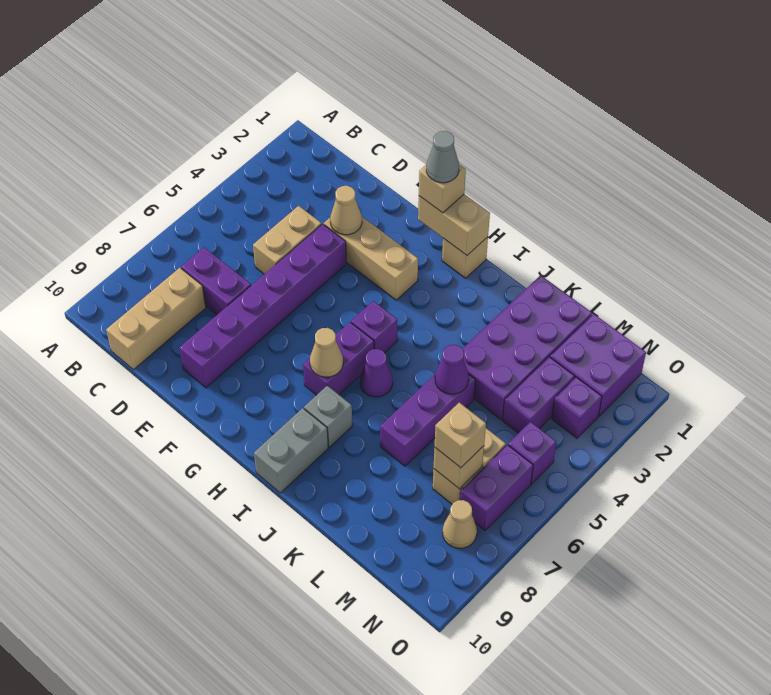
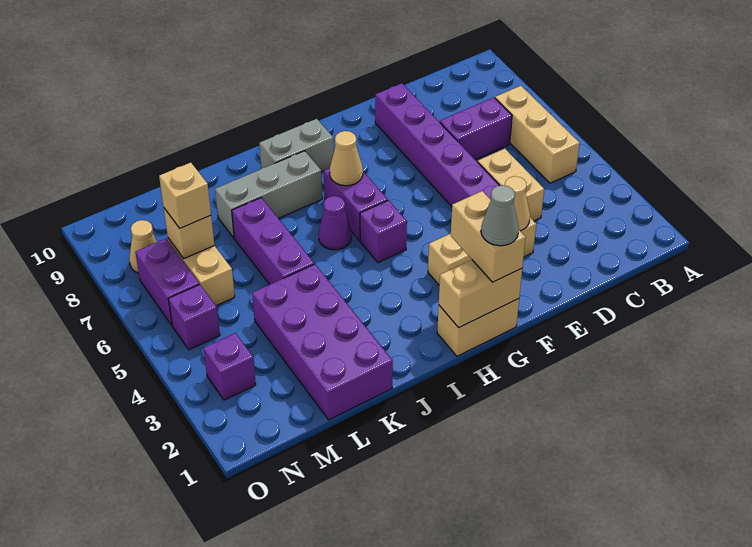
tan 1x3 brick [106,268,206,370] -> tan 1x3 brick moved to [495,86,580,183]
tan 1x1 brick [419,165,466,213] -> tan 1x2 brick [451,191,526,282]
tan 1x1 brick [442,237,488,278] -> tan 1x2 brick [437,299,519,356]
grey 1x1 brick [304,386,352,447] -> grey 1x3 brick [215,151,322,238]
grey 1x2 brick [254,408,328,493] -> grey 1x2 brick turned to [259,119,334,172]
purple 1x1 cone [435,345,469,394] -> none
purple 2x2 brick [550,314,646,416] -> none
purple 1x2 brick [502,357,575,433] -> none

